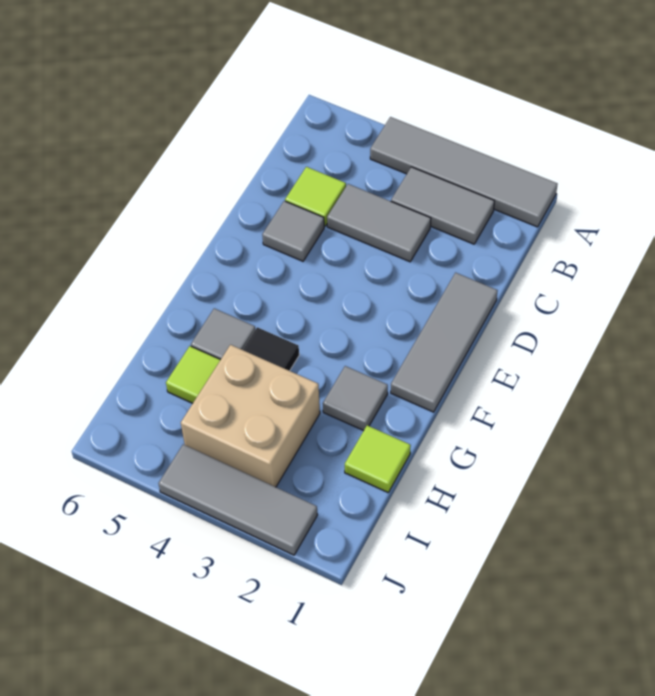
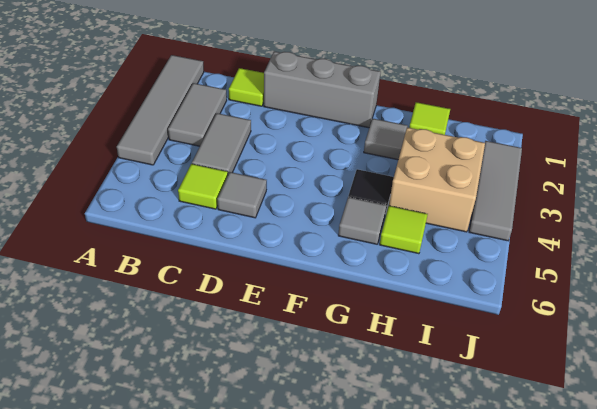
none -> lime 1x1 tile [229,68,264,106]
grey 1x3 tile [391,273,498,412] -> grey 1x3 brick [264,51,381,128]

